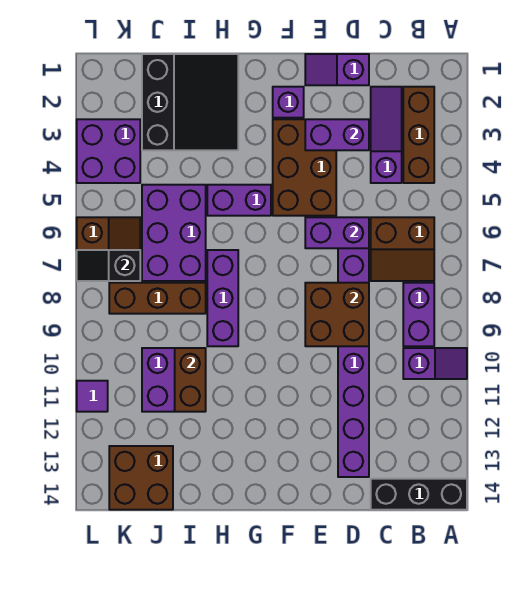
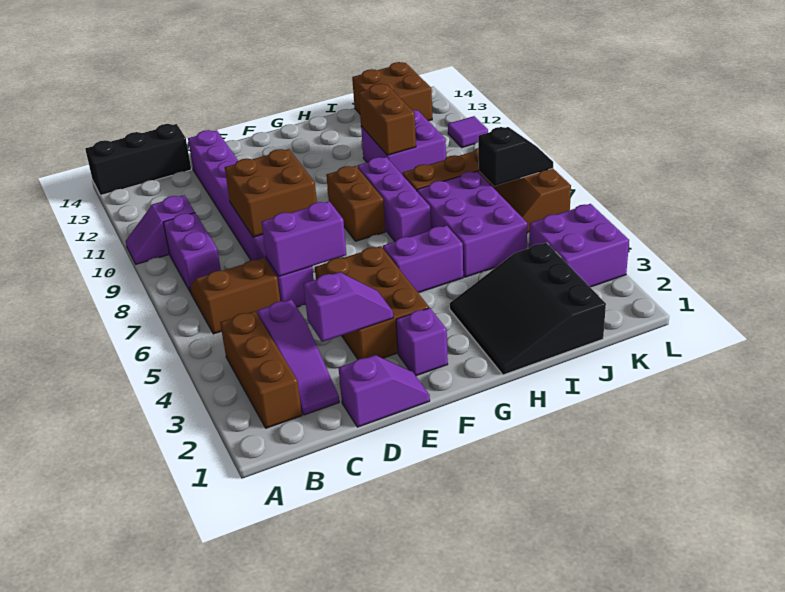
purple 1x2 brick [305,119,369,150] -> purple 1x2 slope [303,272,393,342]
none -> brown 1x2 brick [326,166,385,241]

